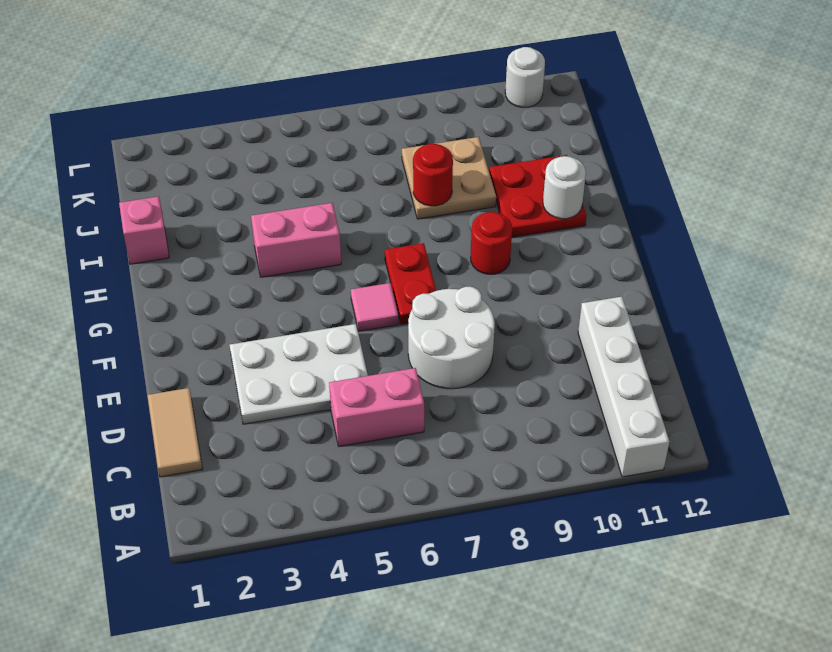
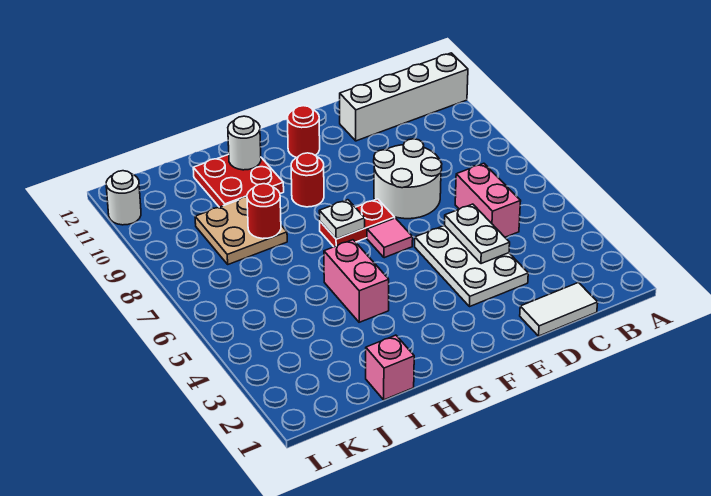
tan 1x2 tile [148,388,203,477] -> white 1x2 tile [520,283,598,336]
none -> white 1x2 plate [445,204,510,264]
none -> red 1x1 round brick [287,106,320,158]
none -> white 1x1 plate [319,200,365,239]

